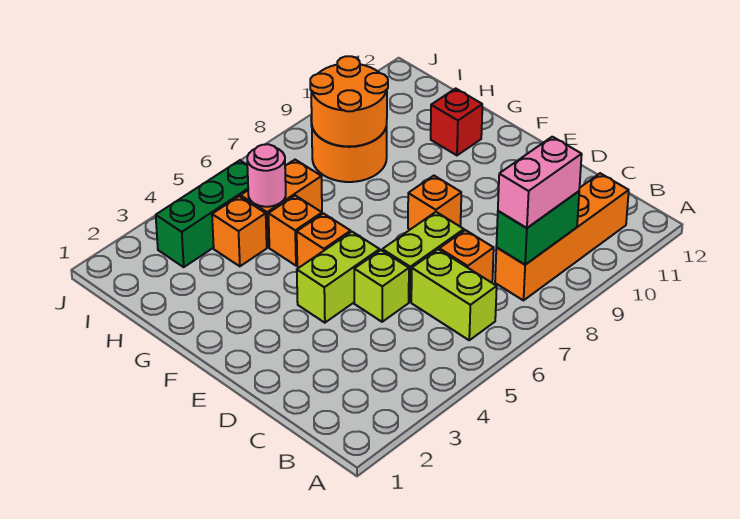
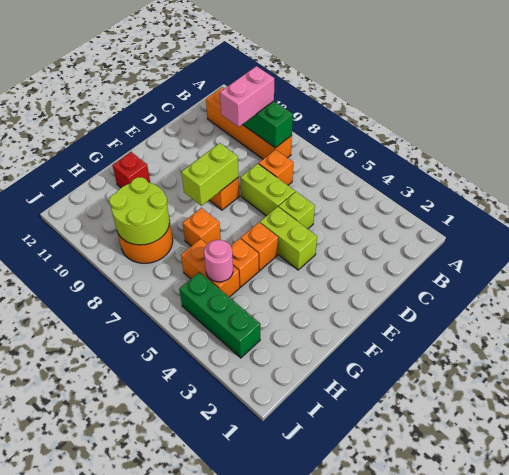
lime 1x2 brick [411,249,497,340] -> lime 1x2 brick moved to [181,143,239,206]
pink 1x2 brick [498,137,582,228] -> pink 1x2 brick turned to [220,66,274,127]
orange 1x1 brick [212,196,267,266] -> orange 1x1 brick moved to [183,208,221,246]
orange 2x2 round brick [310,56,388,147] -> lime 2x2 round brick [109,177,170,245]

